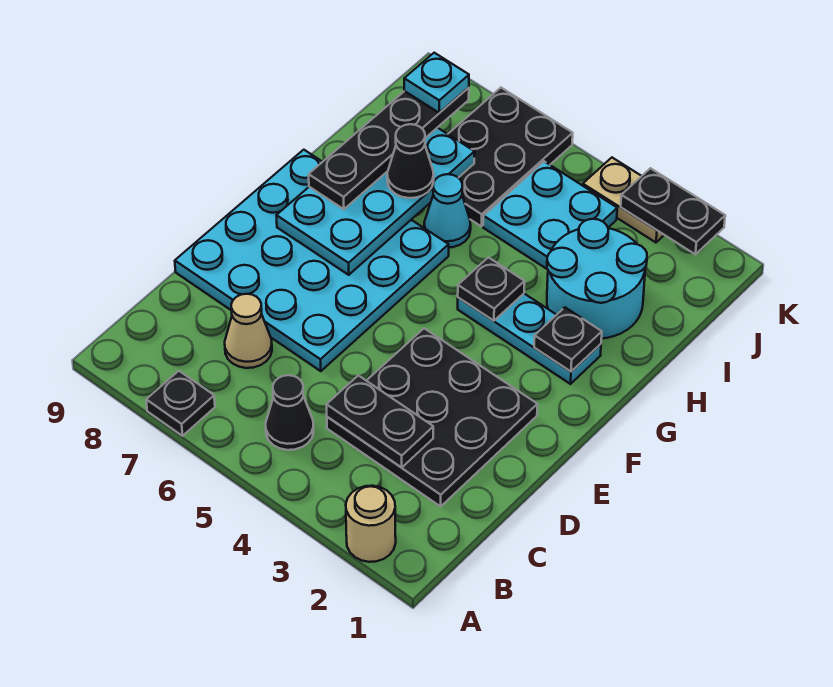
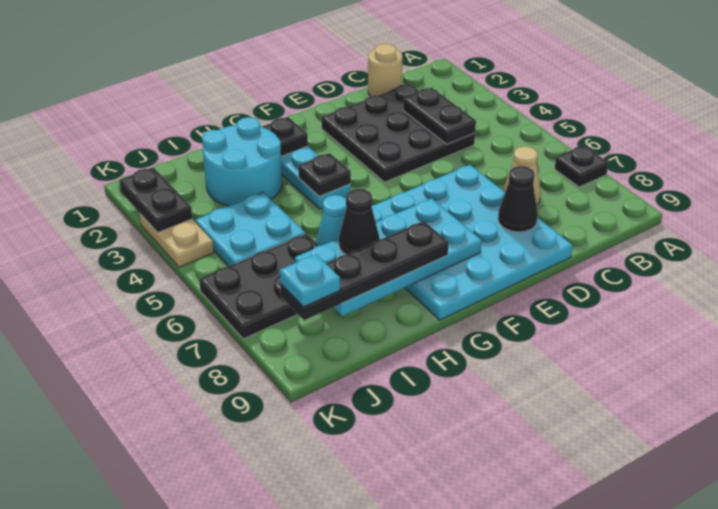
tan 1x1 round brick [346,486,396,562] -> tan 1x1 round brick moved to [368,44,403,96]
black 1x1 cone [266,375,314,450] -> black 1x1 cone moved to [498,166,538,232]

